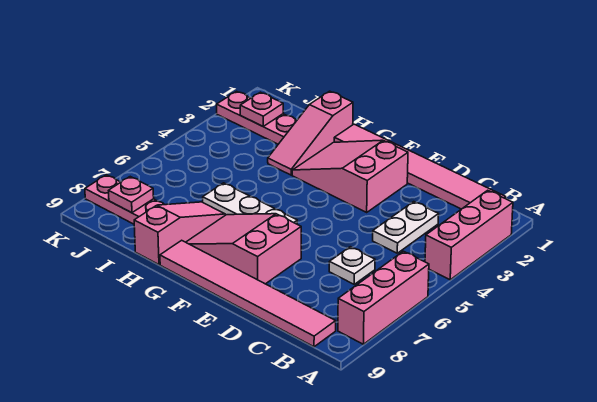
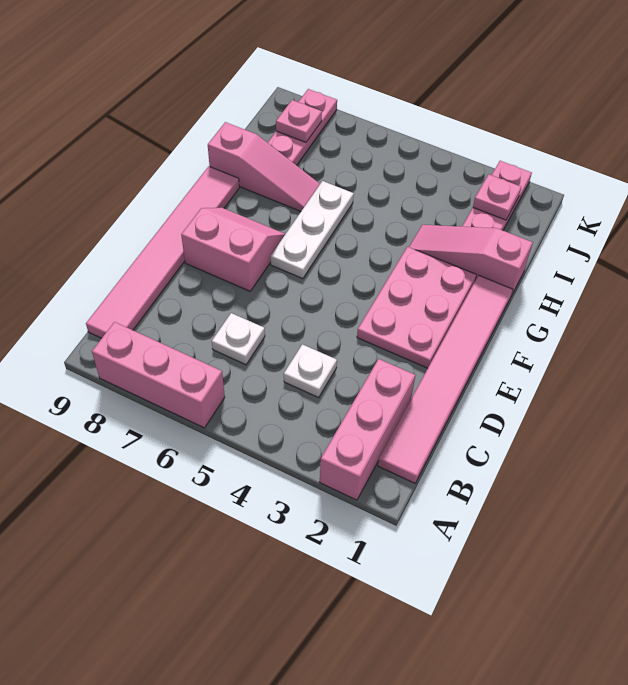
pink 1x3 brick [425,190,513,280] -> pink 1x3 brick turned to [320,359,415,500]
white 1x2 plate [373,202,439,253] -> white 1x1 plate [284,344,337,397]
pink 2x3 slope [292,140,408,212] -> pink 2x3 plate [357,247,476,368]
pink 2x3 slope [186,214,301,284] -> pink 2x2 slope [181,208,285,291]

